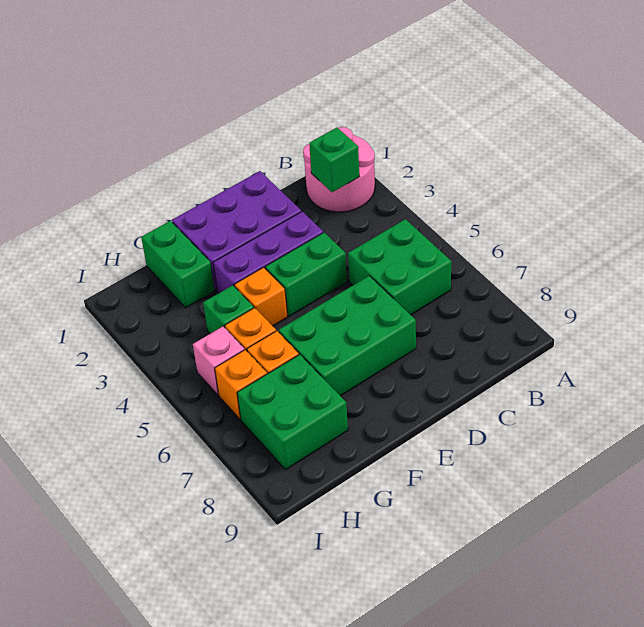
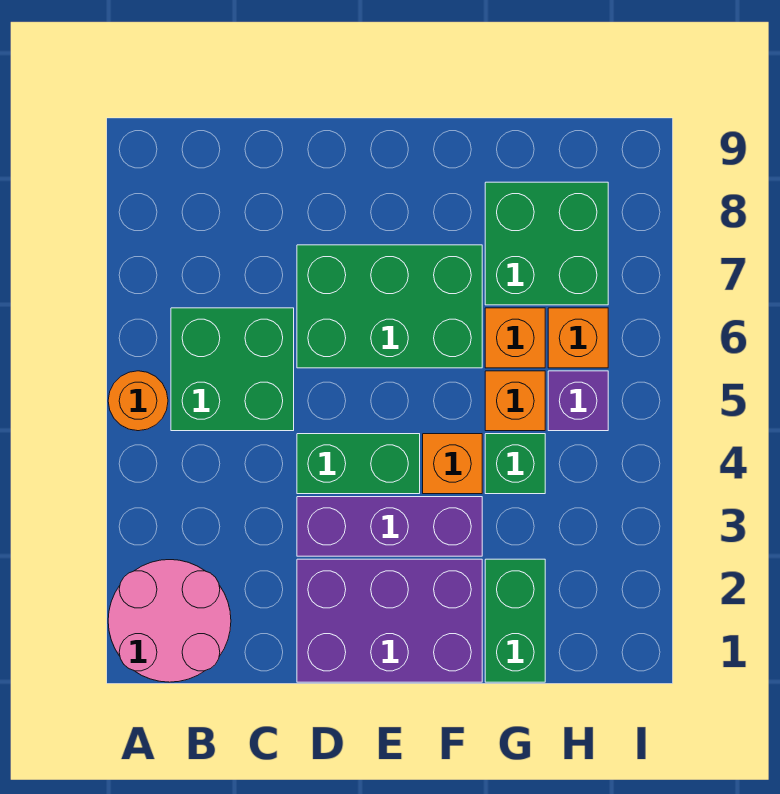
none -> orange 1x1 round brick [108,371,168,431]
green 1x1 brick [309,128,360,192] -> none
pink 1x1 brick [193,326,244,395] -> purple 1x1 brick [548,371,608,431]

